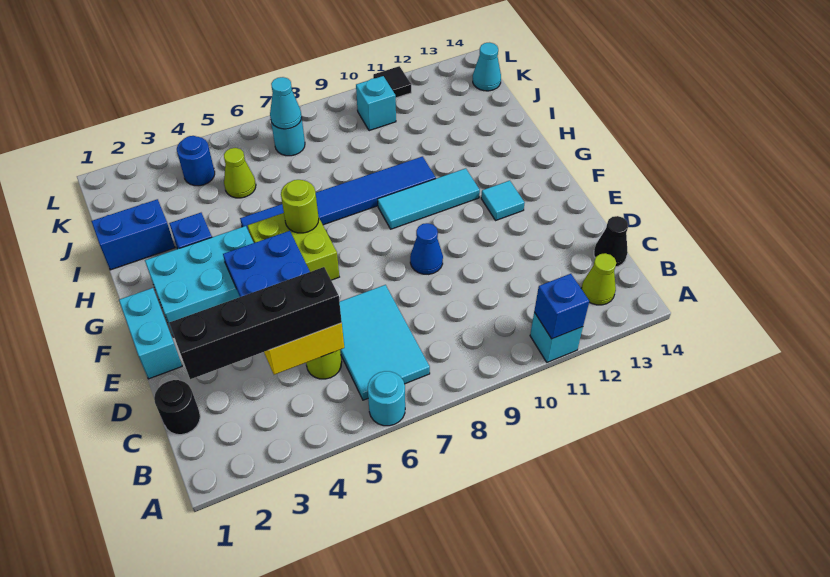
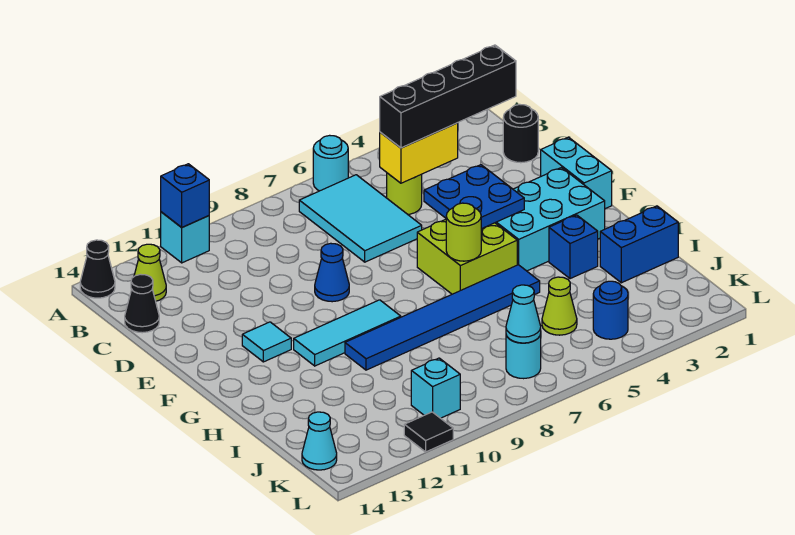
none -> black 1x1 cone [80,240,115,298]

